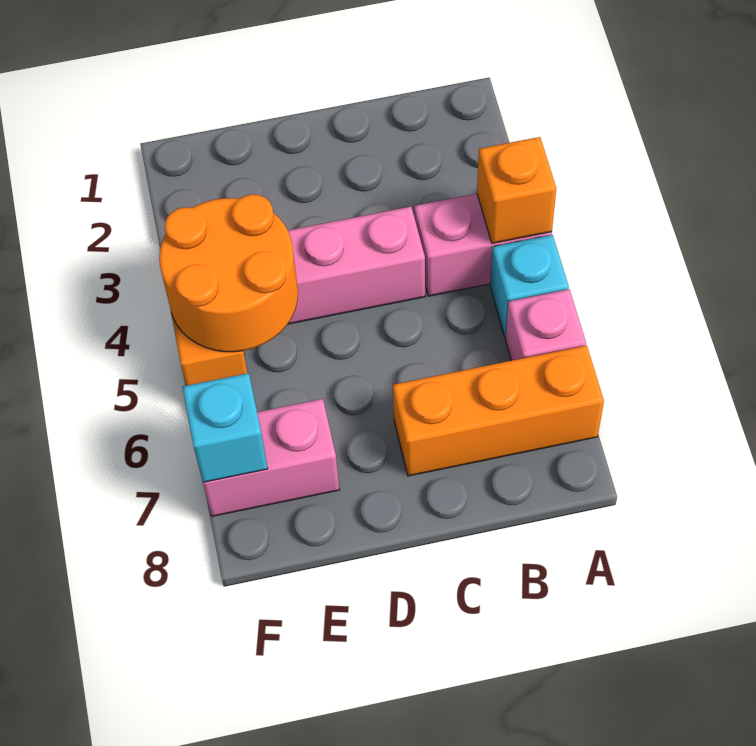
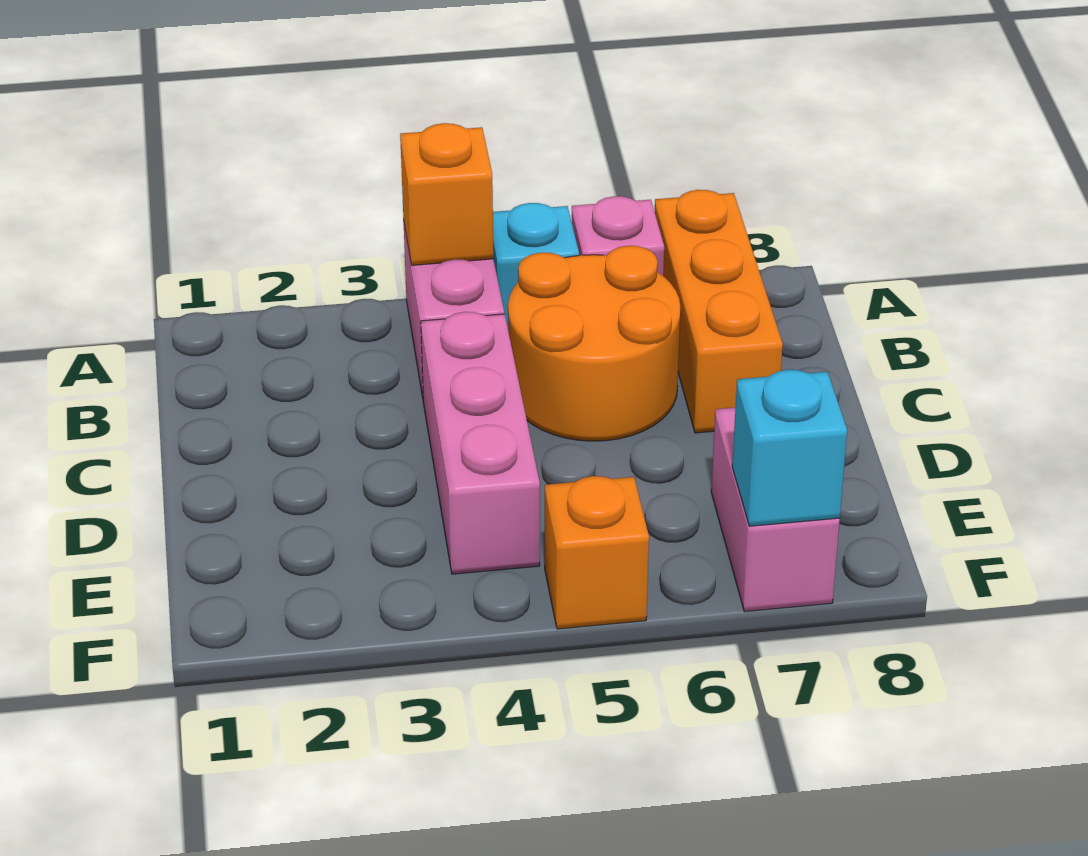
orange 2x2 round brick [159,194,298,352] -> orange 2x2 round brick moved to [508,246,680,441]

